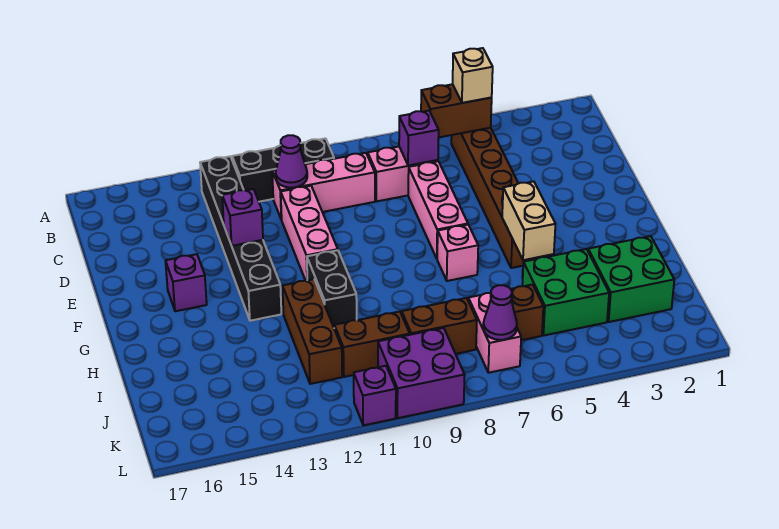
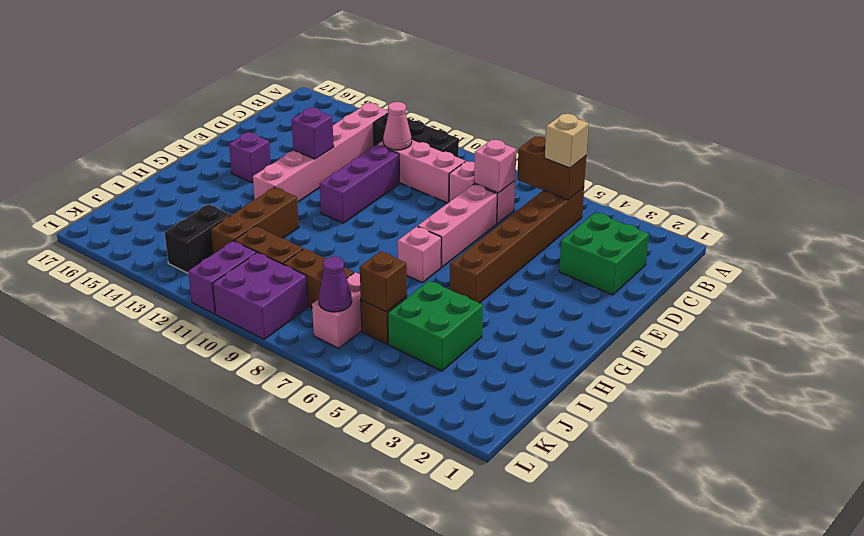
black 1x6 brick [200,156,281,321] -> pink 1x6 brick [253,103,388,202]
purple 1x1 brick [399,111,439,166] -> pink 1x1 brick [474,139,516,193]
purple 1x1 cone [276,135,307,188] -> pink 1x1 cone [383,102,412,150]
pink 1x3 brick [281,186,338,281] -> purple 1x3 brick [319,145,400,223]
tan 1x2 brick [502,181,555,260] -> none
black 1x2 brick [307,250,357,327] -> black 1x2 brick moved to [165,204,231,273]
green 2x2 brick [588,236,674,322] -> green 2x2 brick moved to [559,212,649,295]
none -> brown 1x1 brick [360,251,407,312]
purple 1x1 brick [354,366,396,425] -> purple 1x2 brick [188,241,256,314]

